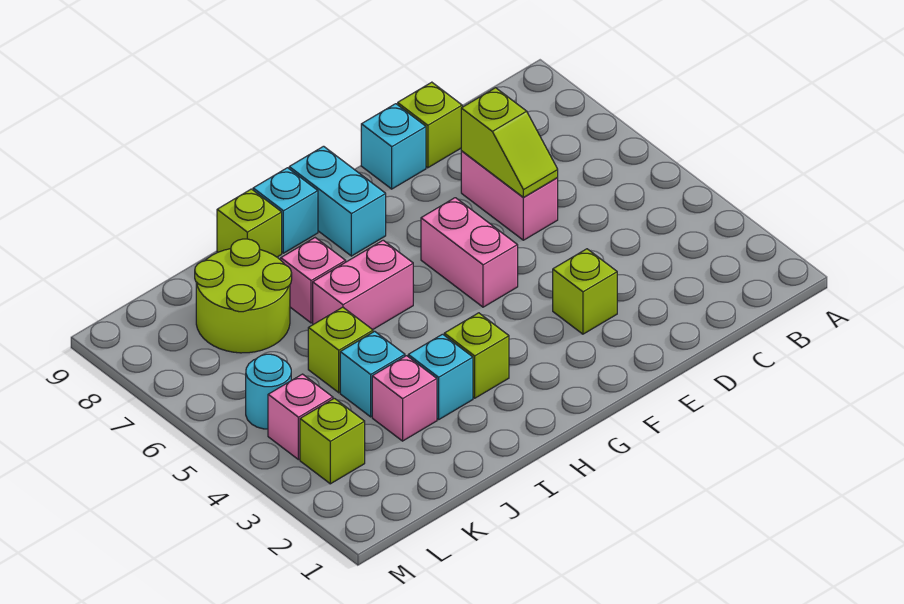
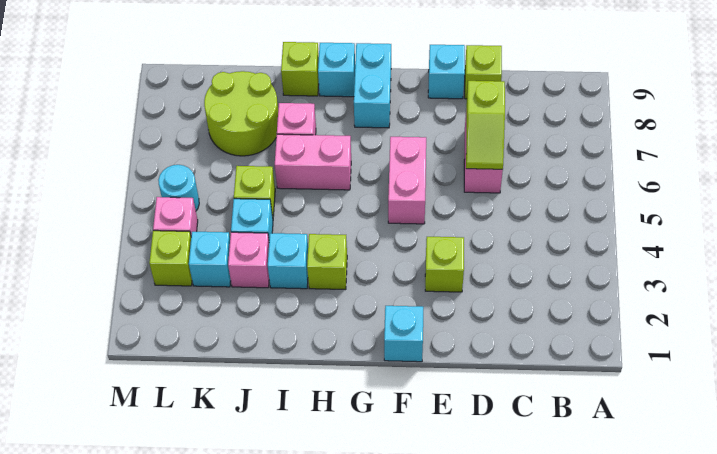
none -> cyan 1x1 brick [384,306,423,362]
none -> cyan 1x1 brick [189,232,231,287]

